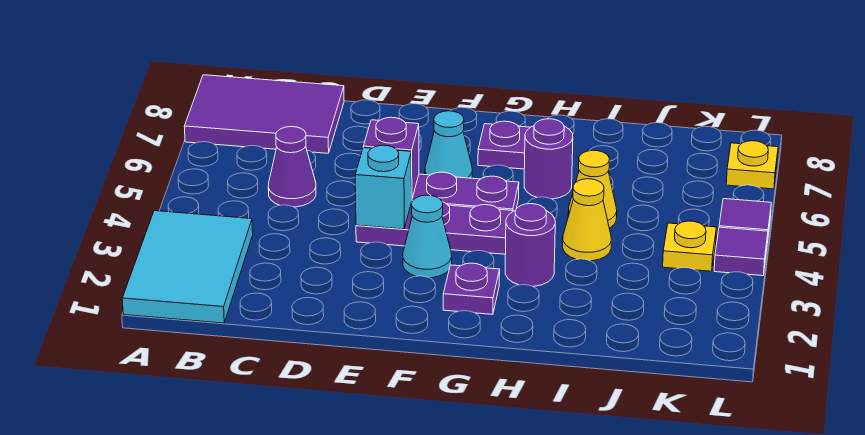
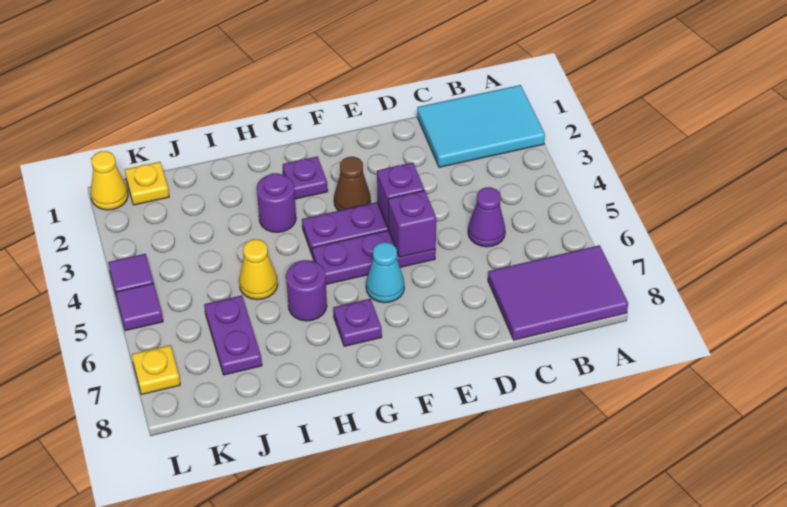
cyan 2x3 tile [122,211,253,323] -> cyan 2x3 tile turned to [417,85,545,167]
cyan 1x1 brick [355,145,412,229] -> purple 1x1 brick [377,162,424,228]
cyan 1x1 cone [403,195,452,278] -> brown 1x1 cone [334,157,371,211]
yellow 1x1 cone [563,179,611,261] -> yellow 1x1 cone moved to [91,151,128,210]
none -> purple 1x2 plate [204,295,262,375]
yellow 1x1 plate [663,221,717,271] -> yellow 1x1 plate moved to [125,162,169,205]

